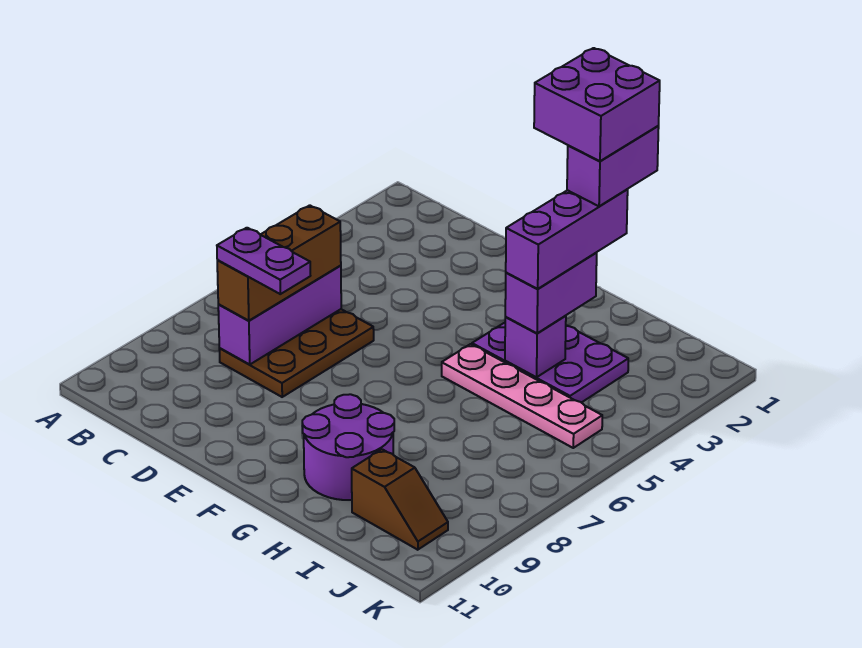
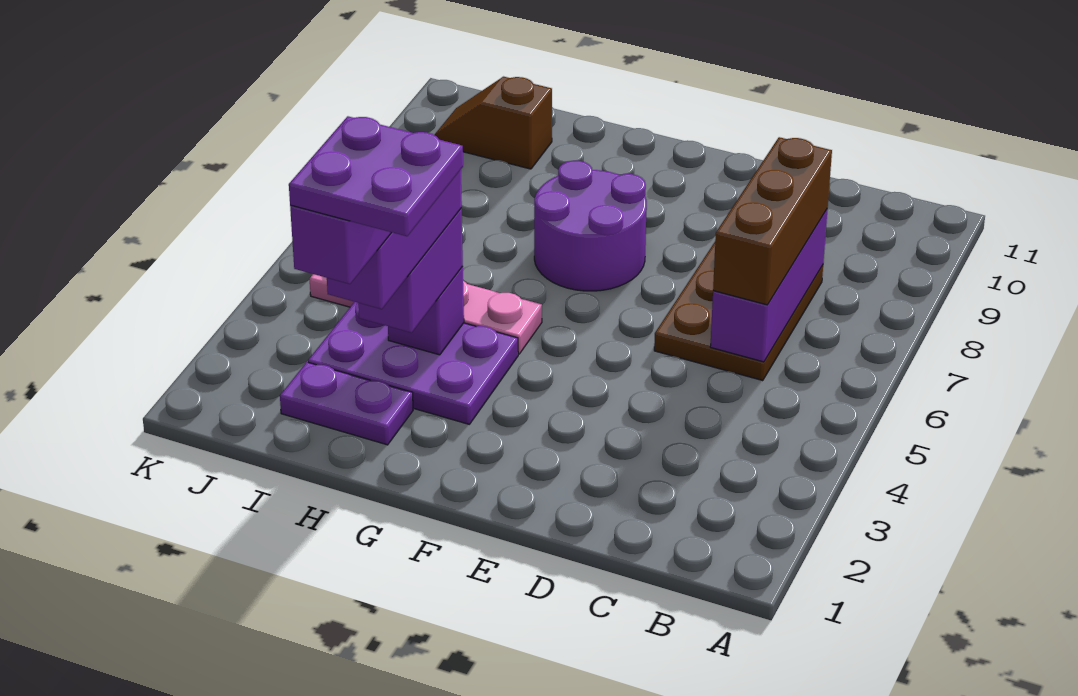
purple 1x2 plate [217,228,310,294] -> purple 1x2 plate moved to [280,362,413,445]
purple 2x2 brick [534,48,660,161] -> purple 2x2 plate [289,116,463,236]
purple 2x2 round brick [302,394,394,500] -> purple 2x2 round brick moved to [534,161,647,291]

